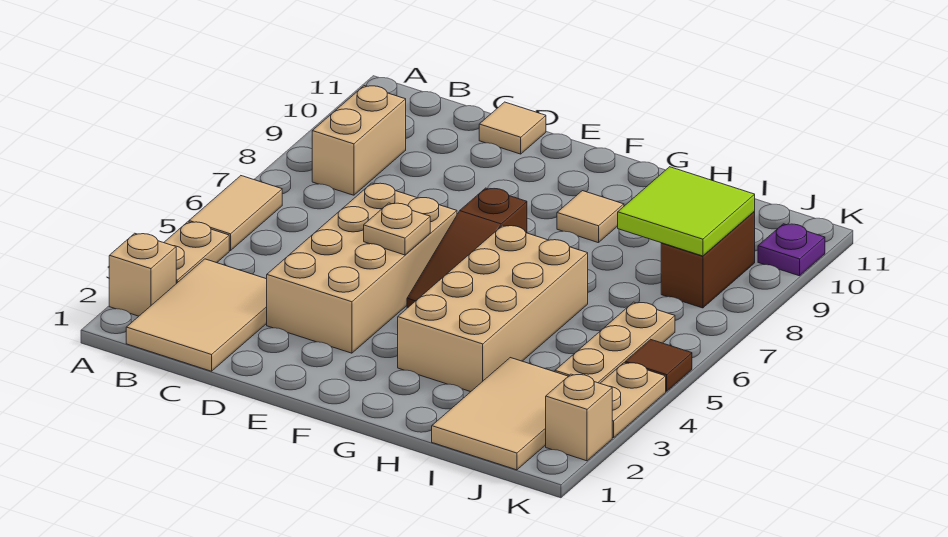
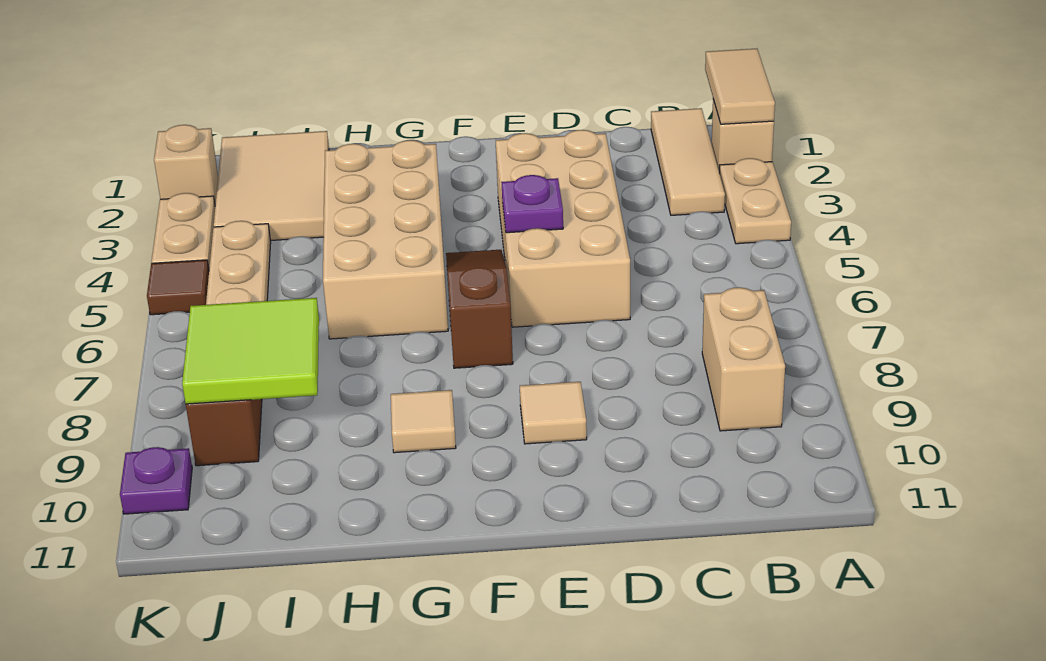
tan 1x2 tile [189,176,282,251] -> tan 1x2 tile moved to [705,49,775,124]
tan 2x3 tile [126,259,267,371] -> tan 1x3 tile [651,108,725,215]
tan 1x1 tile [479,102,546,154] -> tan 1x1 tile moved to [520,382,587,444]
tan 1x1 plate [364,203,430,255] -> purple 1x1 plate [501,175,563,233]

